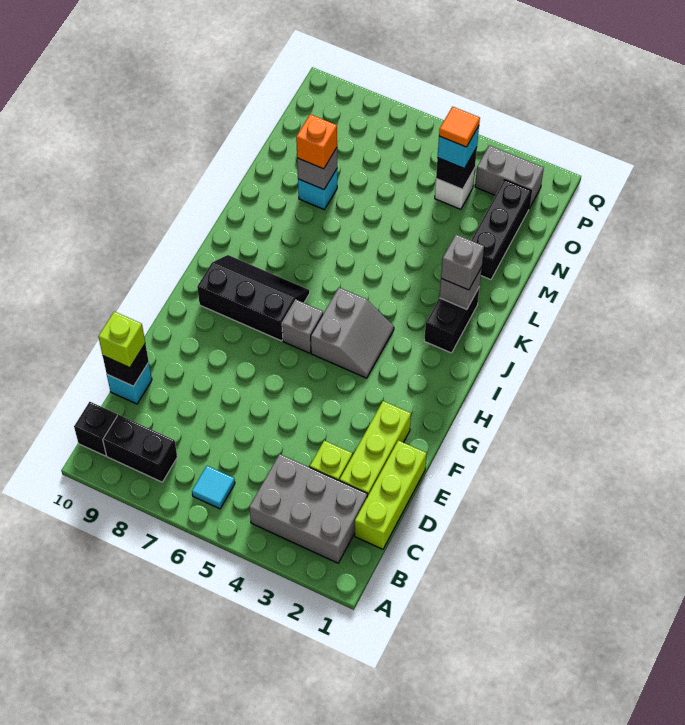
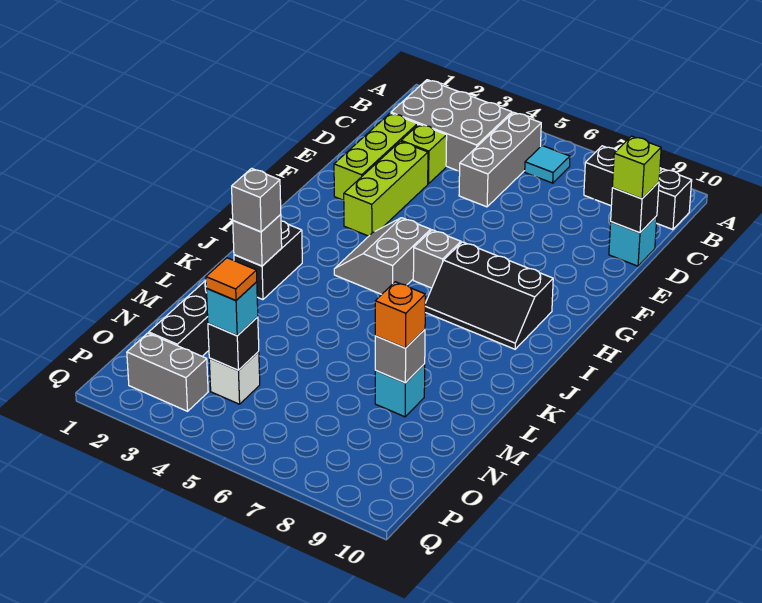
none -> grey 1x3 brick [459,112,541,207]
lime 1x3 brick [355,440,427,549] -> lime 1x3 brick moved to [343,141,428,236]

